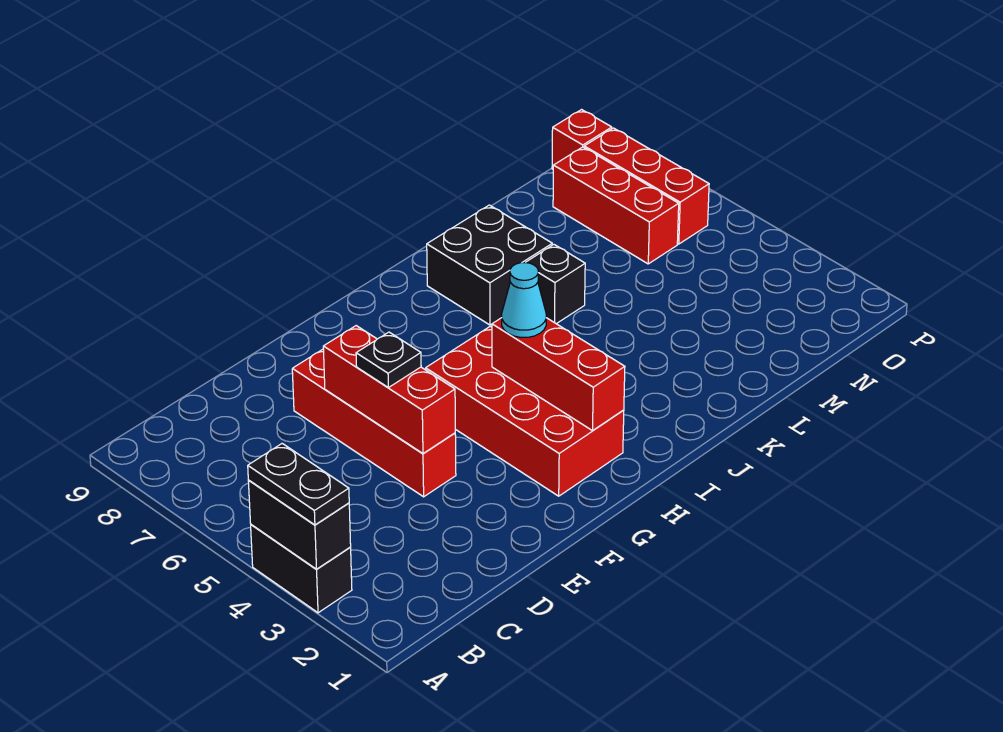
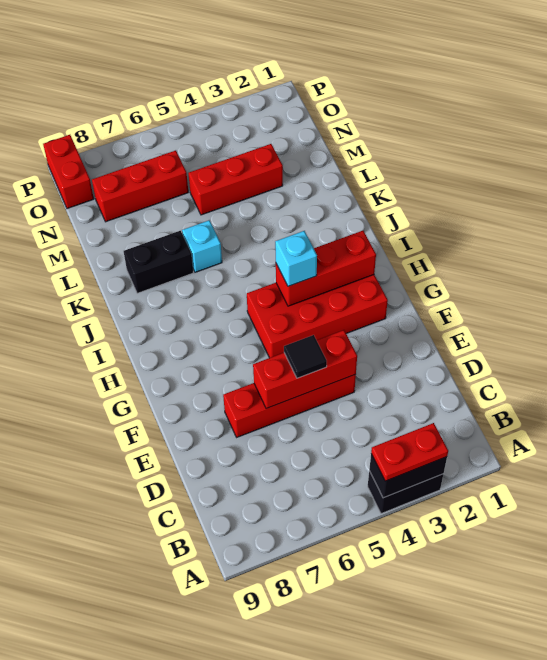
black 1x2 plate [248,444,349,525] -> red 1x2 plate [371,423,448,481]
black 1x1 plate [356,332,421,388] -> black 1x1 tile [284,335,327,378]
cyan 1x1 cone [502,262,546,337] -> cyan 1x1 brick [275,231,317,286]
black 2x2 brick [427,205,552,325] -> black 1x2 brick [124,231,193,293]
black 1x1 brick [526,245,585,324] -> cyan 1x1 brick [182,220,222,272]
red 1x3 brick [584,128,709,244] -> red 1x3 brick moved to [188,144,283,215]
red 1x1 brick [552,110,612,169] -> red 1x2 brick [43,135,94,209]

